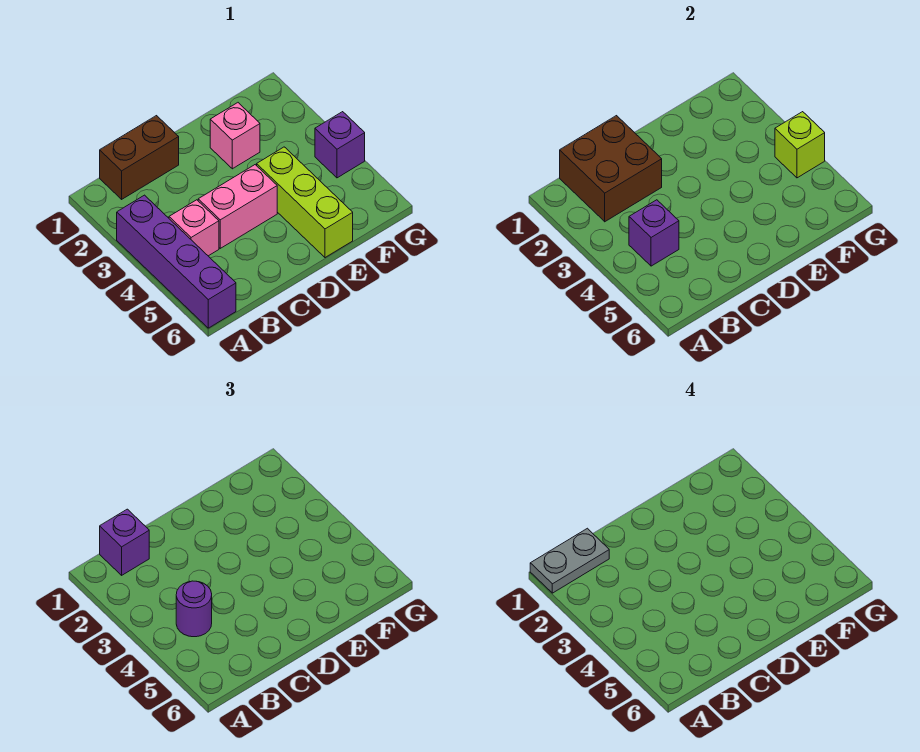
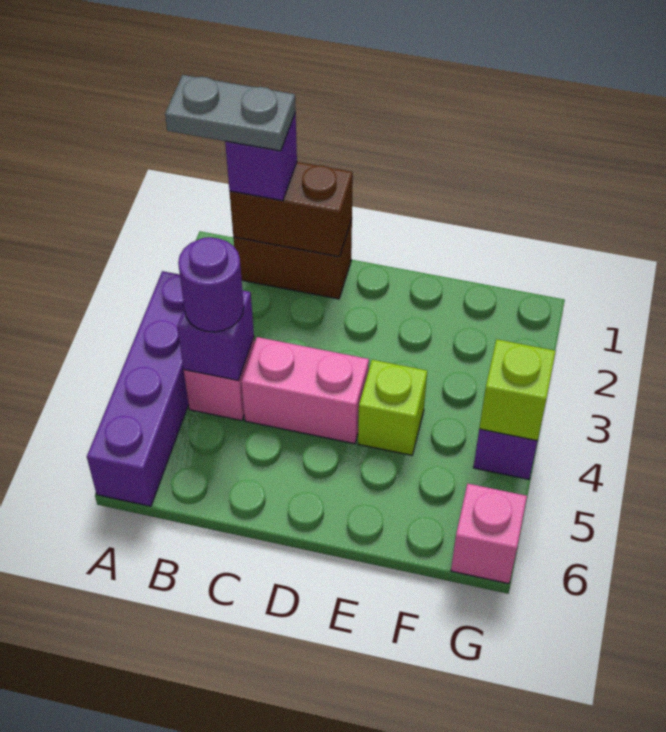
brown 2x2 brick [560,116,662,222] -> brown 1x2 brick [230,162,353,257]
pink 1x1 brick [210,103,260,169] -> pink 1x1 brick moved to [451,484,527,584]
lime 1x3 brick [257,147,353,258] -> lime 1x1 brick [358,360,427,455]

